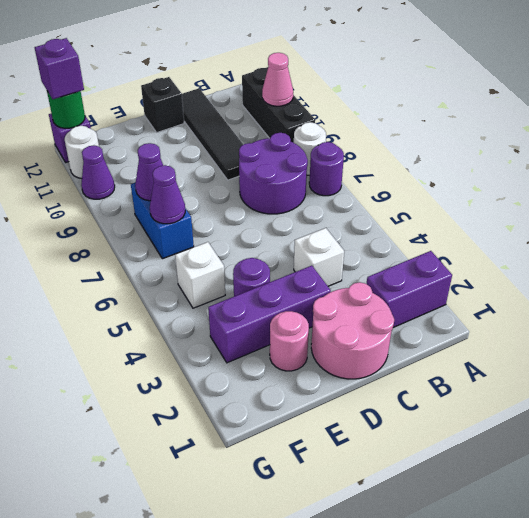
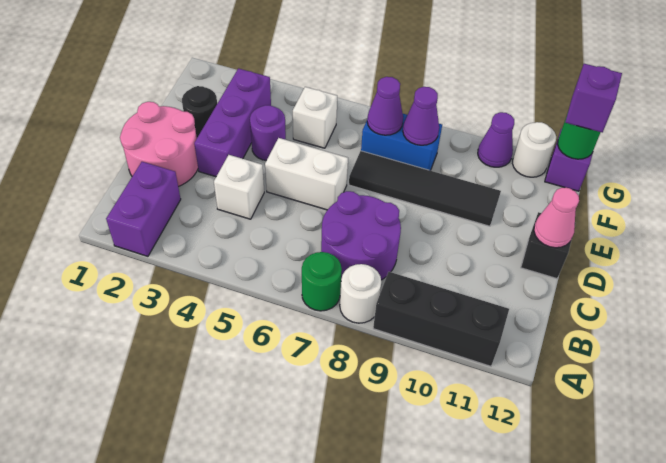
purple 1x1 round brick [309,142,344,196] -> green 1x1 round brick [302,252,342,311]
pink 1x1 cone [262,53,293,106] -> pink 1x1 cone moved to [534,187,579,248]
black 1x4 tile [182,88,243,180] -> black 1x4 tile moved to [349,151,501,226]
none -> white 1x2 brick [265,138,348,210]
pink 1x1 round brick [270,311,309,371] -> black 1x1 round brick [182,86,217,137]

